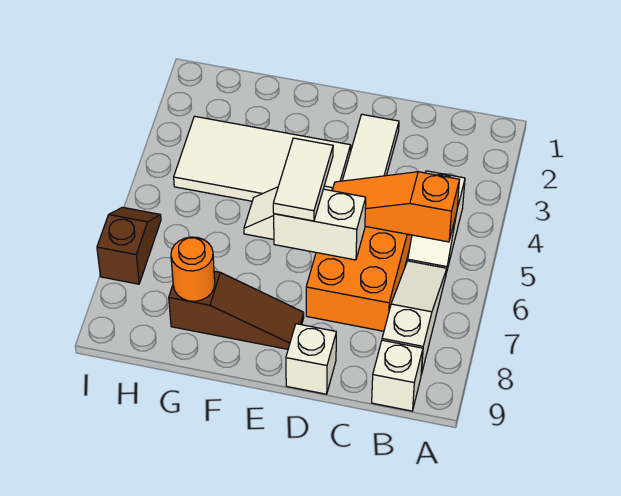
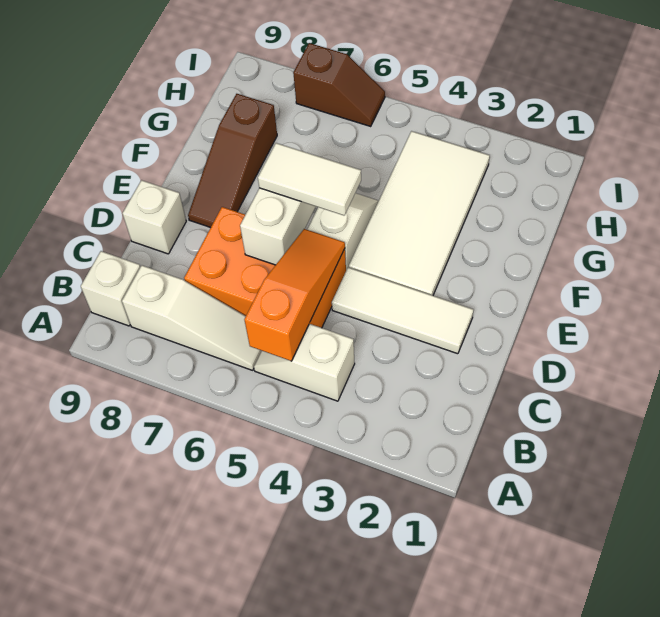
orange 1x1 round brick [171,237,215,301] -> none

